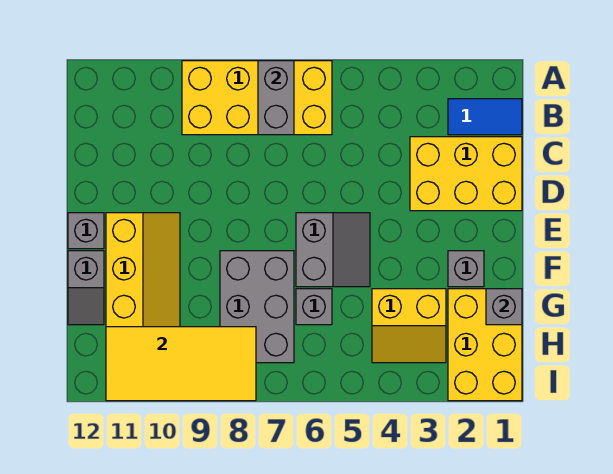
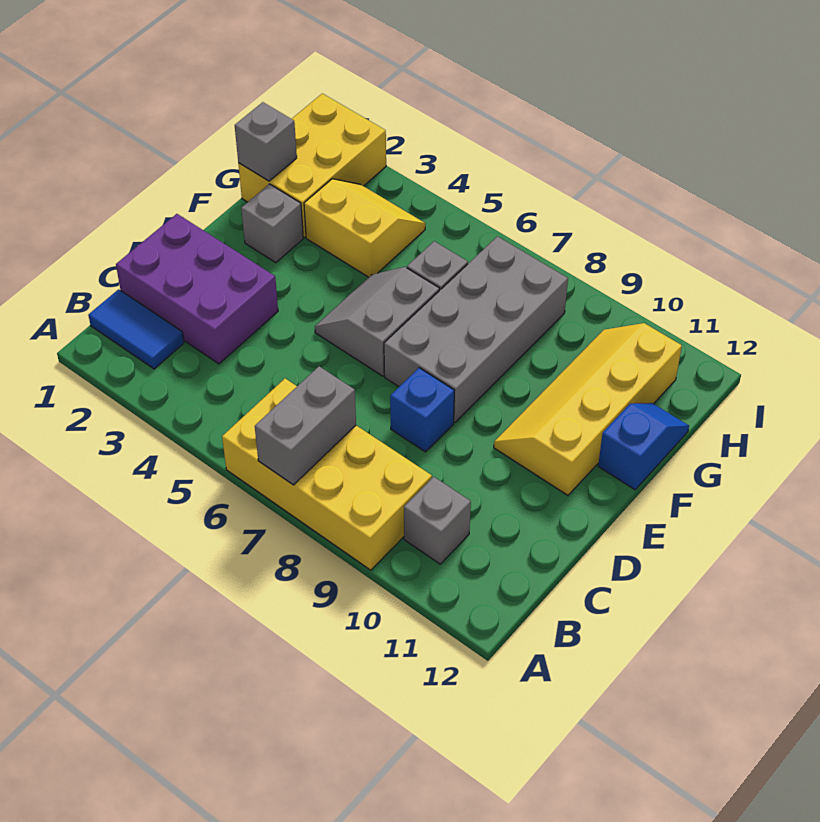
yellow 2x3 brick [410,137,522,211] -> purple 2x3 brick [116,214,278,364]
none -> blue 1x1 brick [390,368,454,452]
grey 1x1 brick [68,213,104,249] -> grey 1x1 brick moved to [404,477,471,564]
grey 2x3 brick [220,251,294,363] -> grey 2x4 brick [384,236,568,423]
grey 1x2 slope [68,251,104,325] -> blue 1x2 slope [598,403,689,490]
yellow 2x4 tile [106,327,256,401] -> none

